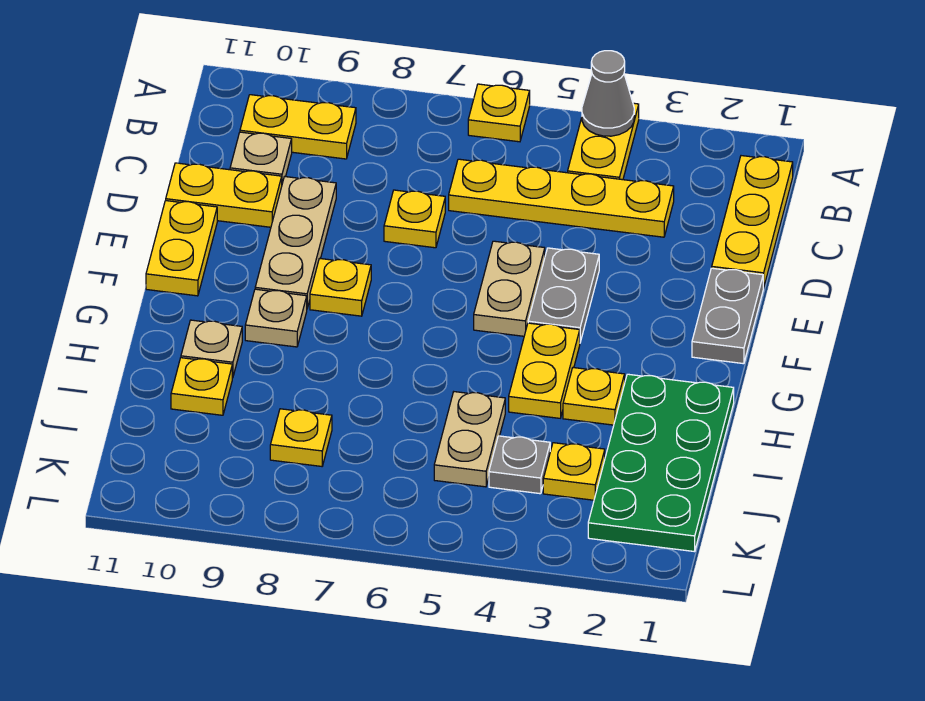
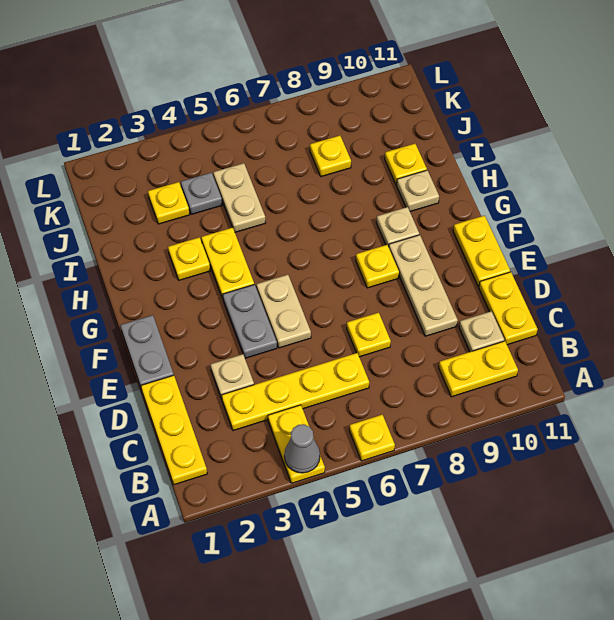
none -> tan 1x1 plate [210,354,254,399]
yellow 1x2 plate [166,163,282,227] -> yellow 1x2 plate turned to [479,272,538,345]
green 2x4 plate [588,374,734,552] -> none

